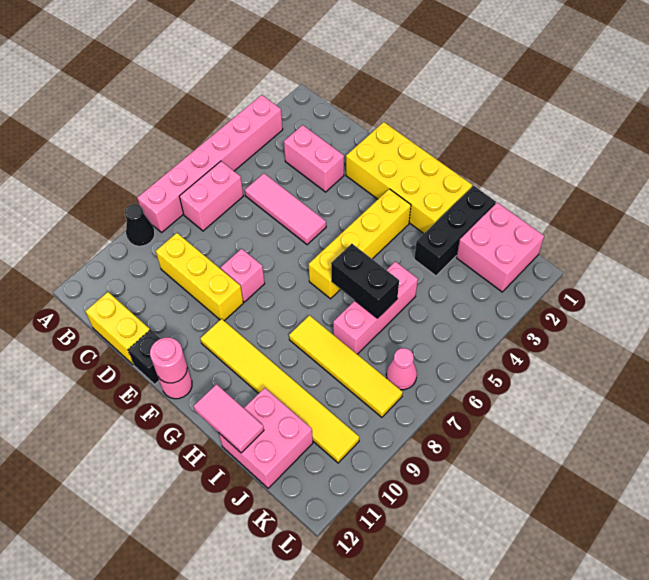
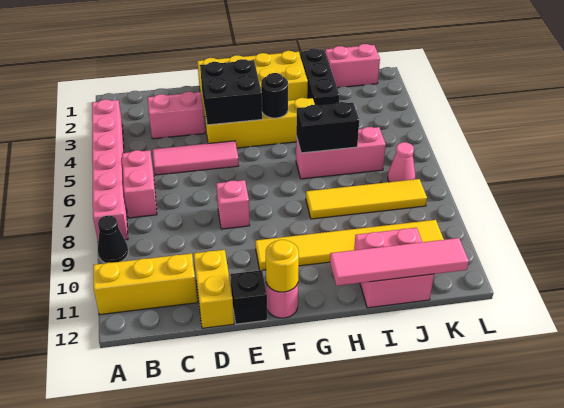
yellow 1x3 brick [156,233,243,321] -> yellow 1x3 brick moved to [93,253,197,315]
yellow 1x2 brick [86,292,150,365] -> yellow 1x2 brick turned to [194,250,234,328]
none -> black 2x2 brick [200,59,262,125]
pink 1x1 round brick [150,338,187,383] -> yellow 1x1 round brick [266,240,299,292]
yellow 1x4 brick [309,189,411,299] -> yellow 1x4 brick turned to [205,98,315,148]
none -> black 1x1 round brick [261,73,288,118]
pink 1x2 tile [194,384,264,453] -> pink 1x4 tile [330,238,469,286]
pink 1x3 brick [333,261,418,354] -> pink 1x3 brick turned to [296,127,386,179]
pink 2x2 brick [456,203,544,292] -> pink 1x2 brick [325,44,380,88]

